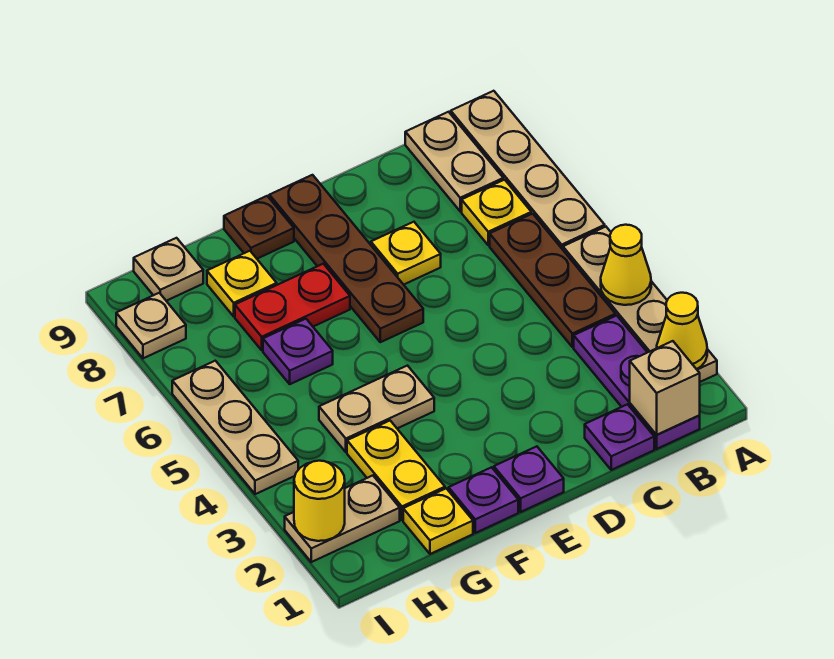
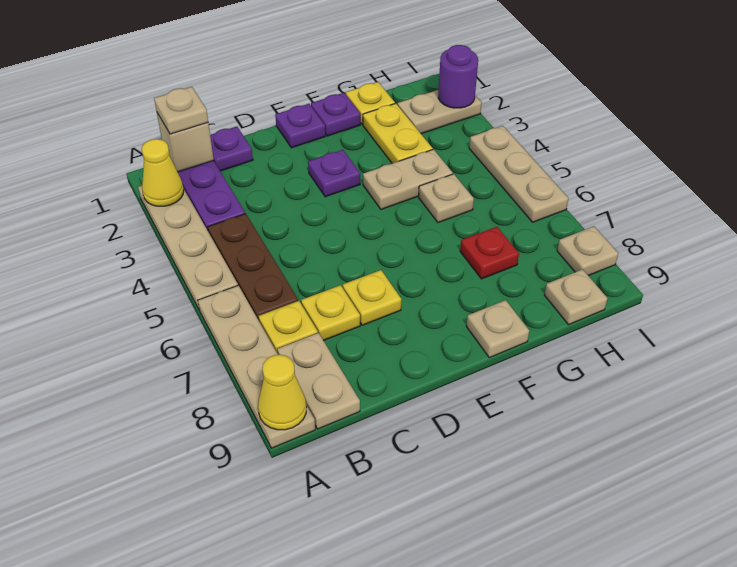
yellow 1x1 cone [601,225,651,305] -> yellow 1x1 cone moved to [258,355,306,430]
none -> tan 1x1 plate [154,87,208,134]
brown 1x4 plate [269,175,423,342] -> none
red 1x2 plate [235,264,350,350] -> red 1x1 plate [460,227,519,279]
brown 1x1 plate [224,196,294,259] -> tan 1x1 plate [467,300,529,358]
none -> tan 1x1 plate [419,174,474,223]
purple 1x1 plate [263,319,333,384] -> purple 1x1 plate moved to [308,150,360,197]
yellow 1x1 plate [207,251,277,316] -> yellow 1x1 plate moved to [301,285,360,340]
yellow 1x1 round brick [294,461,345,541] -> purple 1x1 round brick [438,45,478,108]

